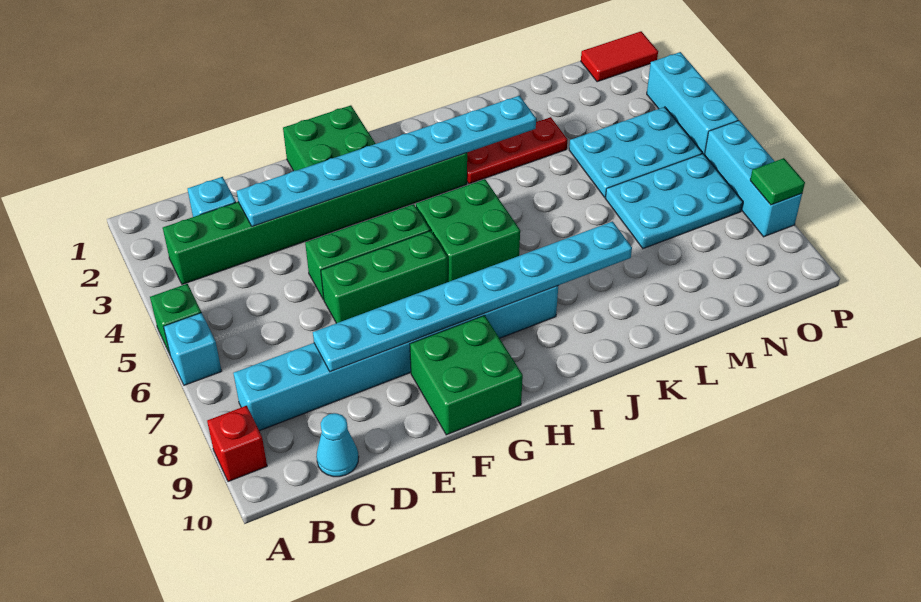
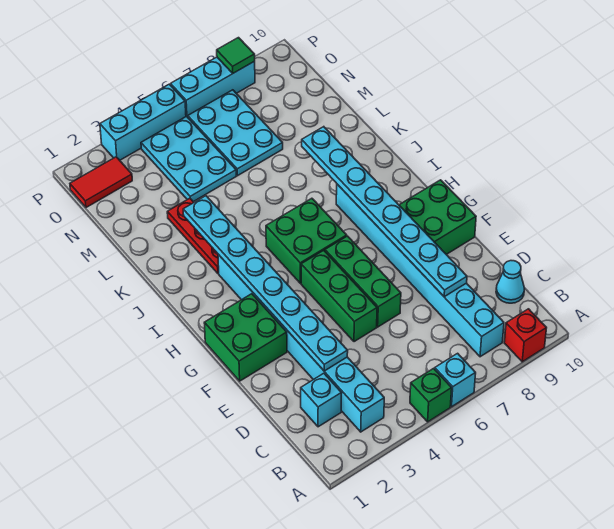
green 1x8 brick [163,153,467,284] -> cyan 1x8 brick [218,254,384,432]
red 1x2 tile [581,31,658,82] -> red 1x2 tile turned to [70,157,132,208]

